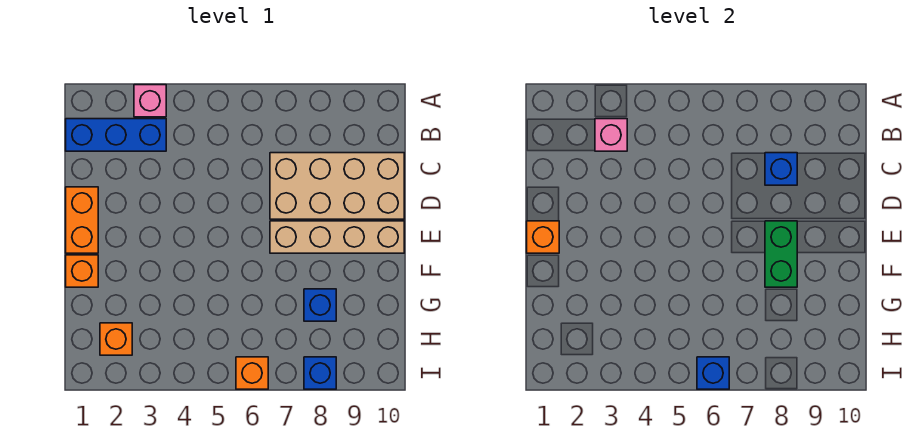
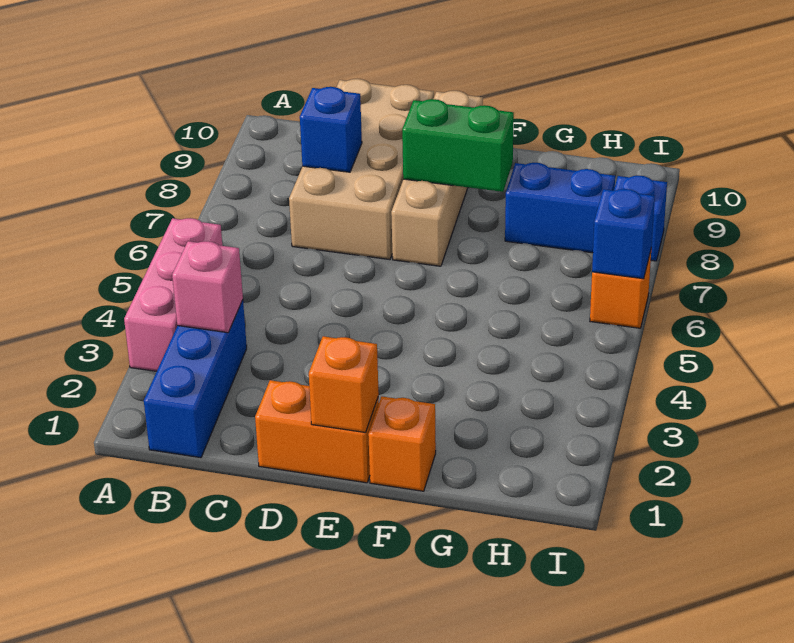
pink 1x1 brick [134,85,166,117] -> pink 1x3 brick [124,218,222,371]
blue 1x1 brick [304,289,336,321] -> blue 1x2 brick [505,163,615,253]
orange 1x1 brick [100,323,132,355] -> none

